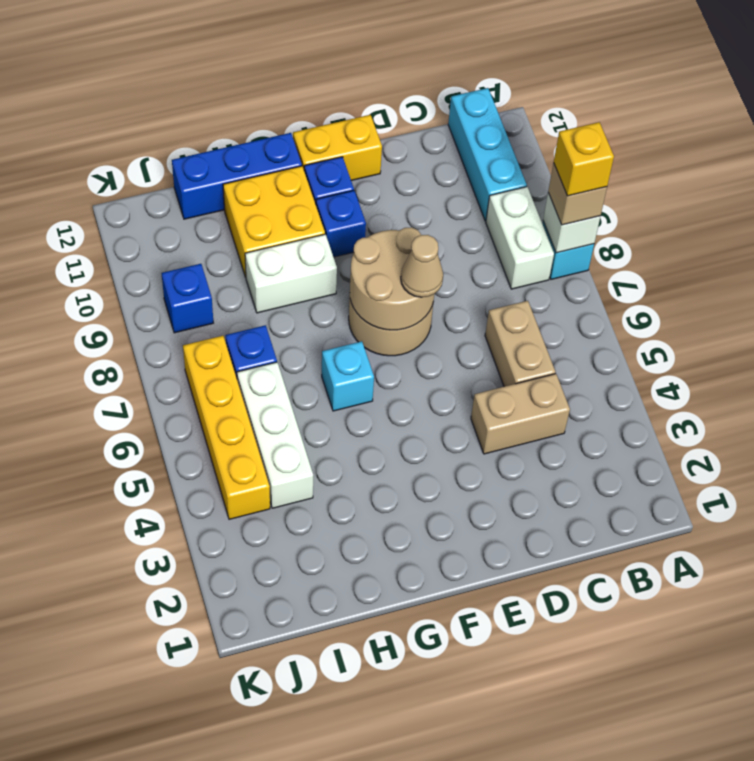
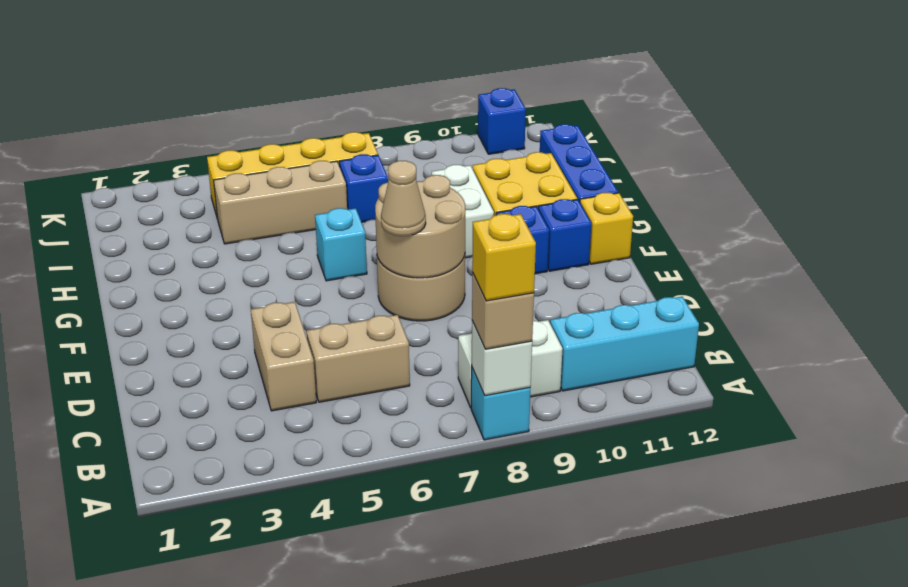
yellow 1x2 brick [293,115,382,180] -> yellow 1x1 brick [580,193,633,264]
white 1x3 brick [237,362,313,508] -> tan 1x3 brick [214,161,347,244]
blue 1x1 brick [161,264,213,333] -> blue 1x1 brick moved to [478,88,526,154]

